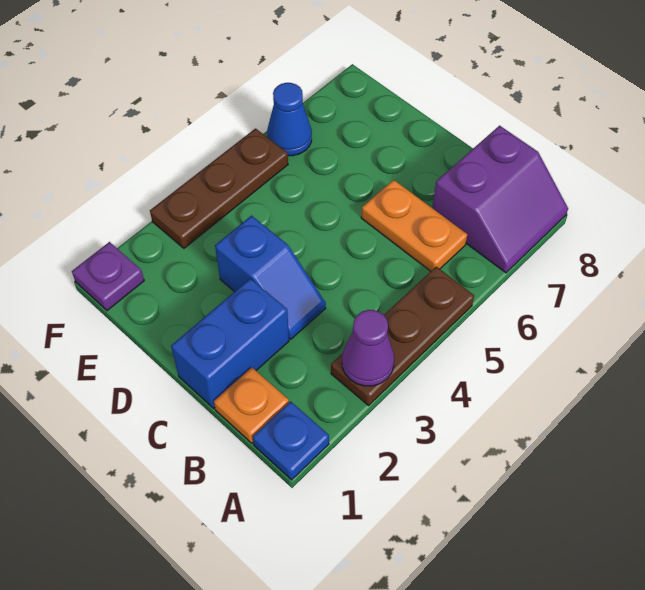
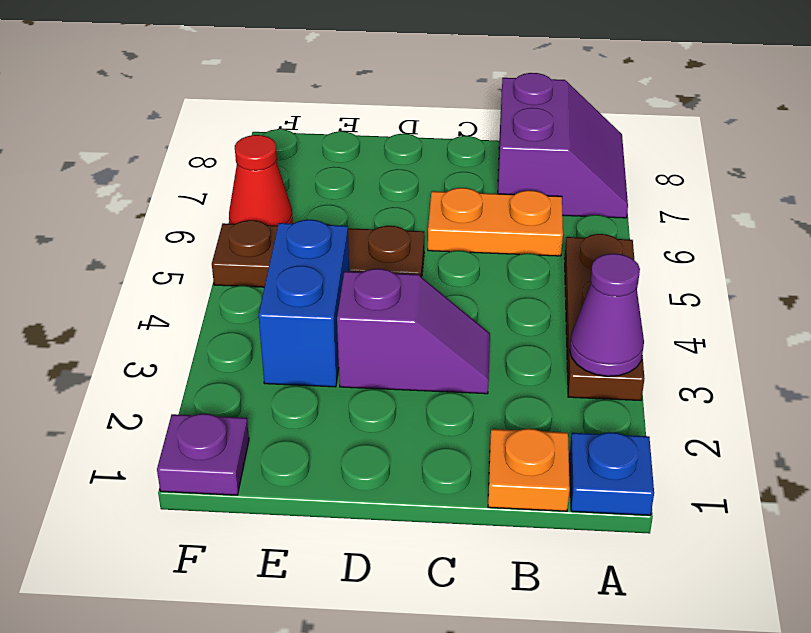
blue 1x2 brick [171,278,289,408] -> blue 1x2 brick moved to [258,220,349,387]
blue 1x2 slope [215,216,326,339] -> purple 1x2 slope [337,269,490,394]
brown 1x3 plate [150,129,288,248] -> brown 1x3 plate turned to [212,220,424,287]
blue 1x1 cone [267,83,312,156] -> red 1x1 cone [229,135,293,226]

